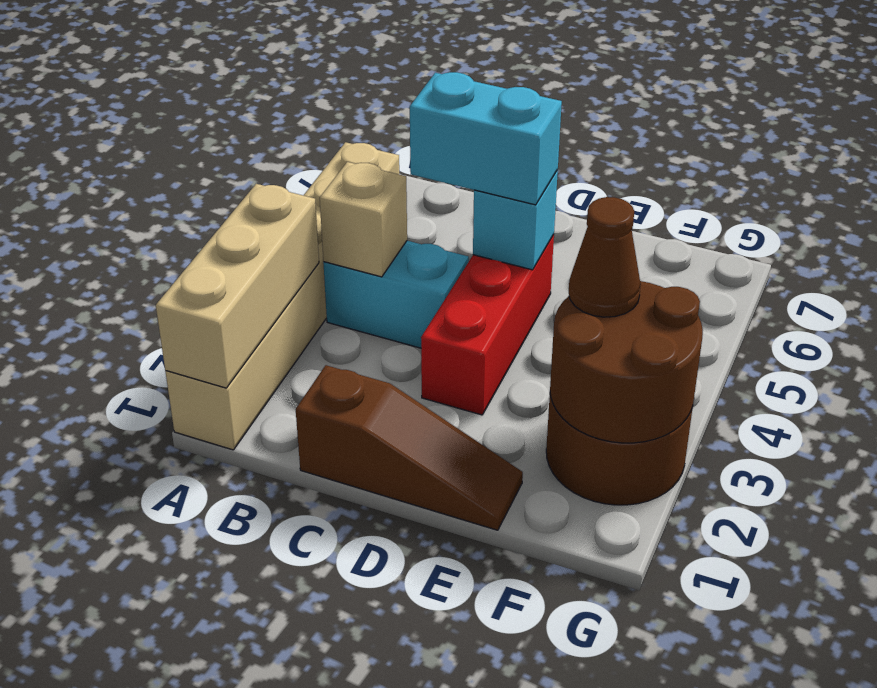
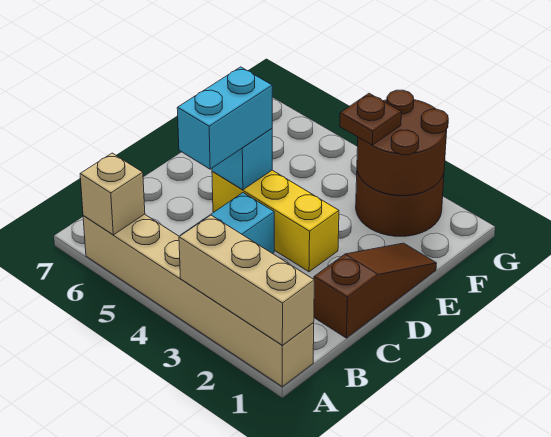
tan 1x1 brick [320,162,407,277] -> tan 1x1 brick moved to [80,153,145,235]
red 1x3 brick [421,235,554,415] -> yellow 1x3 brick [212,170,339,272]
brown 1x1 cone [569,197,641,317] -> brown 1x1 plate [340,94,401,145]

